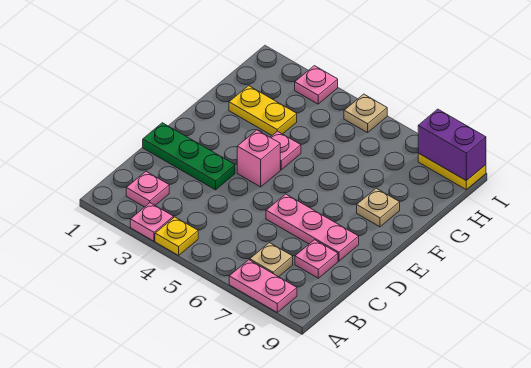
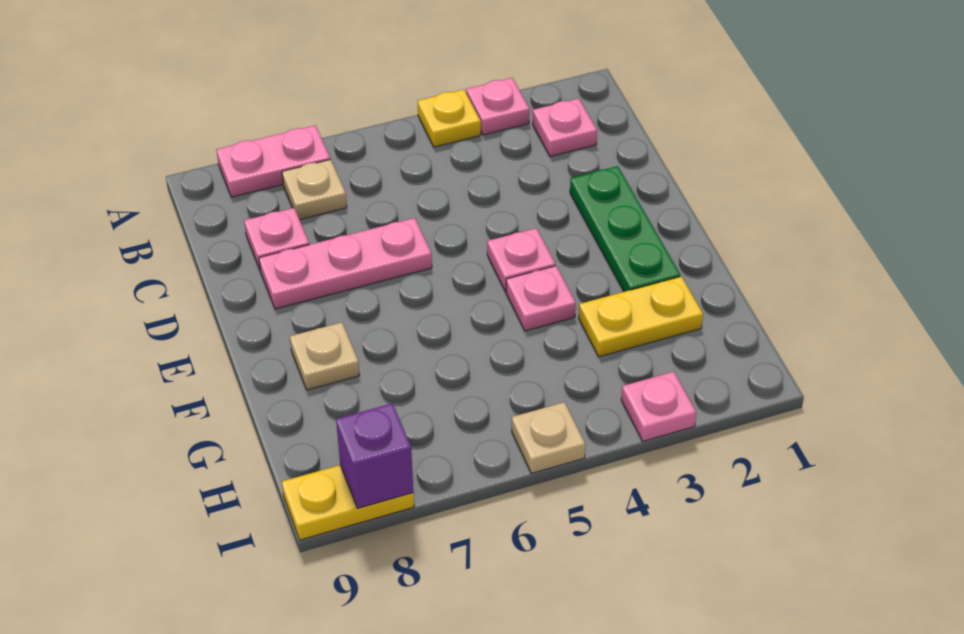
green 1x3 plate [143,123,235,190] -> green 1x3 plate turned to [570,166,680,292]
pink 1x1 brick [237,130,280,187] -> pink 1x1 plate [487,228,555,292]
purple 1x2 brick [418,109,486,181] -> purple 1x1 brick [336,403,413,508]

